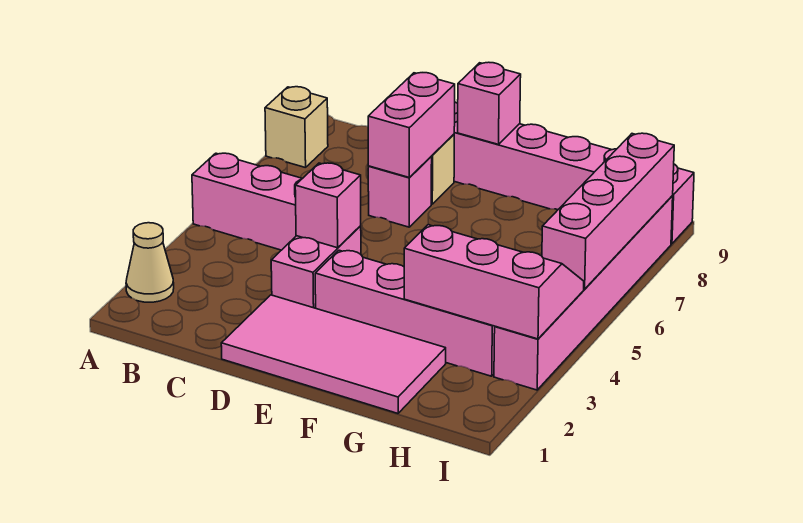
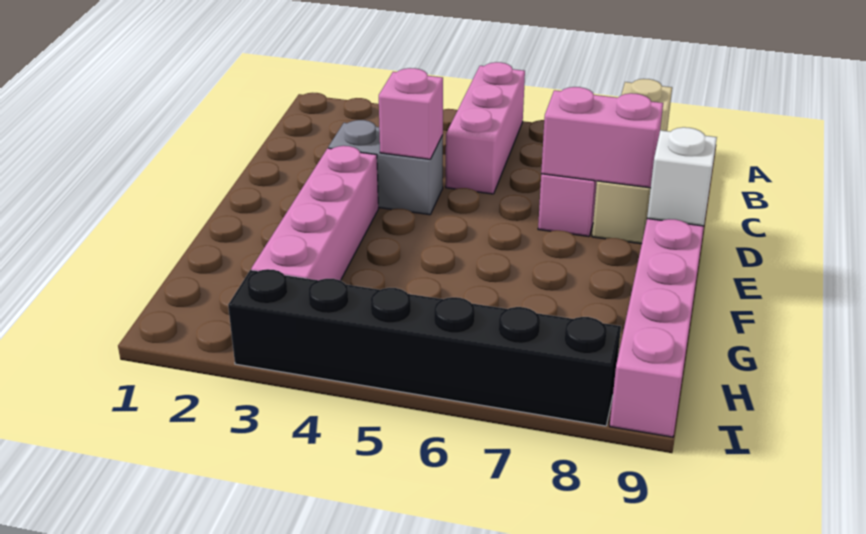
tan 1x1 cone [126,223,174,302] -> none
pink 2x4 tile [221,295,446,413] -> none
pink 1x2 brick [271,226,361,308] -> grey 1x2 brick [328,120,443,215]
pink 1x1 brick [458,62,521,144] -> white 1x1 brick [647,127,717,226]
pink 2x3 slope [404,225,584,339] -> none
pink 1x6 brick [494,196,673,390] -> black 1x6 brick [228,269,621,426]
pink 1x4 brick [542,133,674,289] -> none

